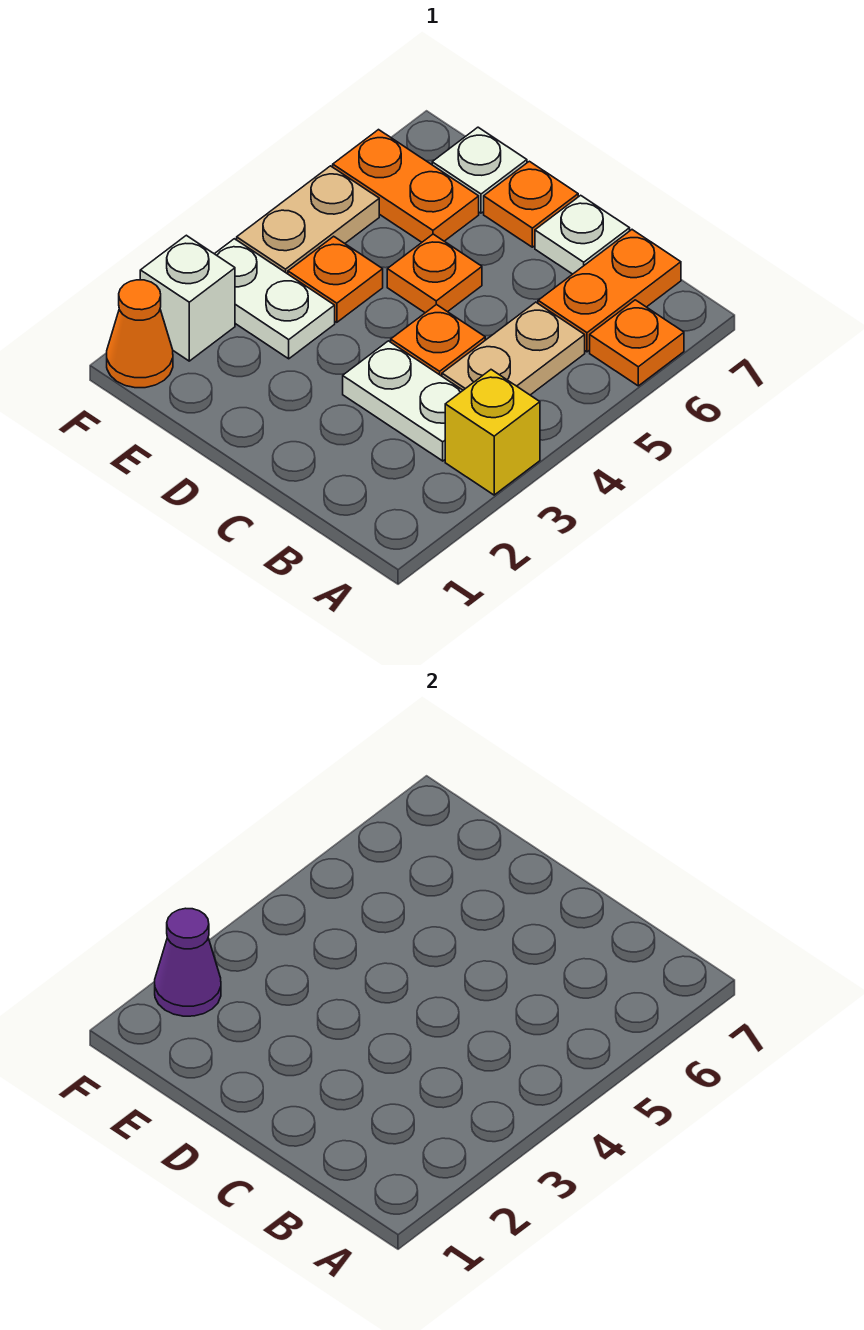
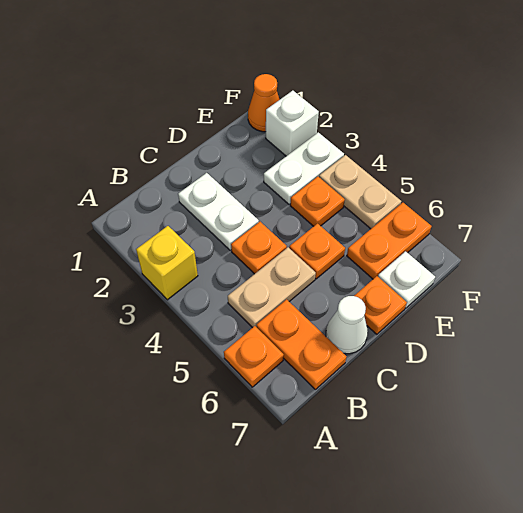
white 1x2 plate [343,341,463,461] -> white 1x2 plate turned to [178,173,259,250]
tan 1x2 plate [442,302,585,395] -> tan 1x2 plate turned to [228,247,316,328]
white 1x1 plate [535,195,630,274] -> white 1x1 cone [326,296,368,354]
purple 1x1 cone [155,908,221,1016] -> none

